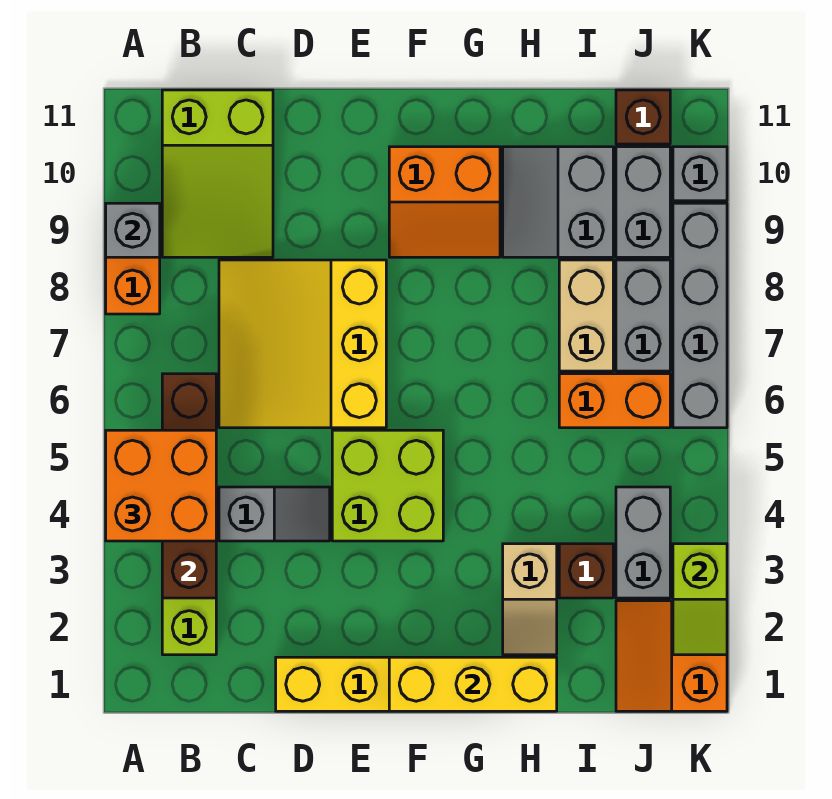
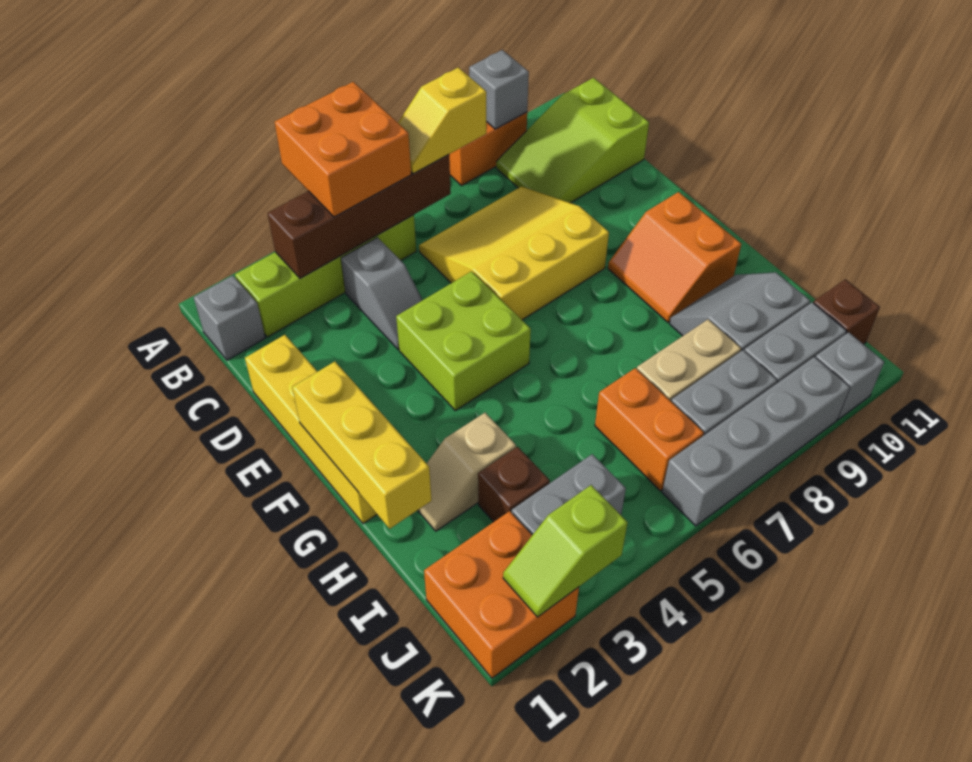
none -> grey 1x1 brick [194,276,265,360]
none -> yellow 1x2 slope [398,67,486,174]
orange 2x2 slope [616,601,727,711] -> orange 2x2 brick [424,511,579,678]

